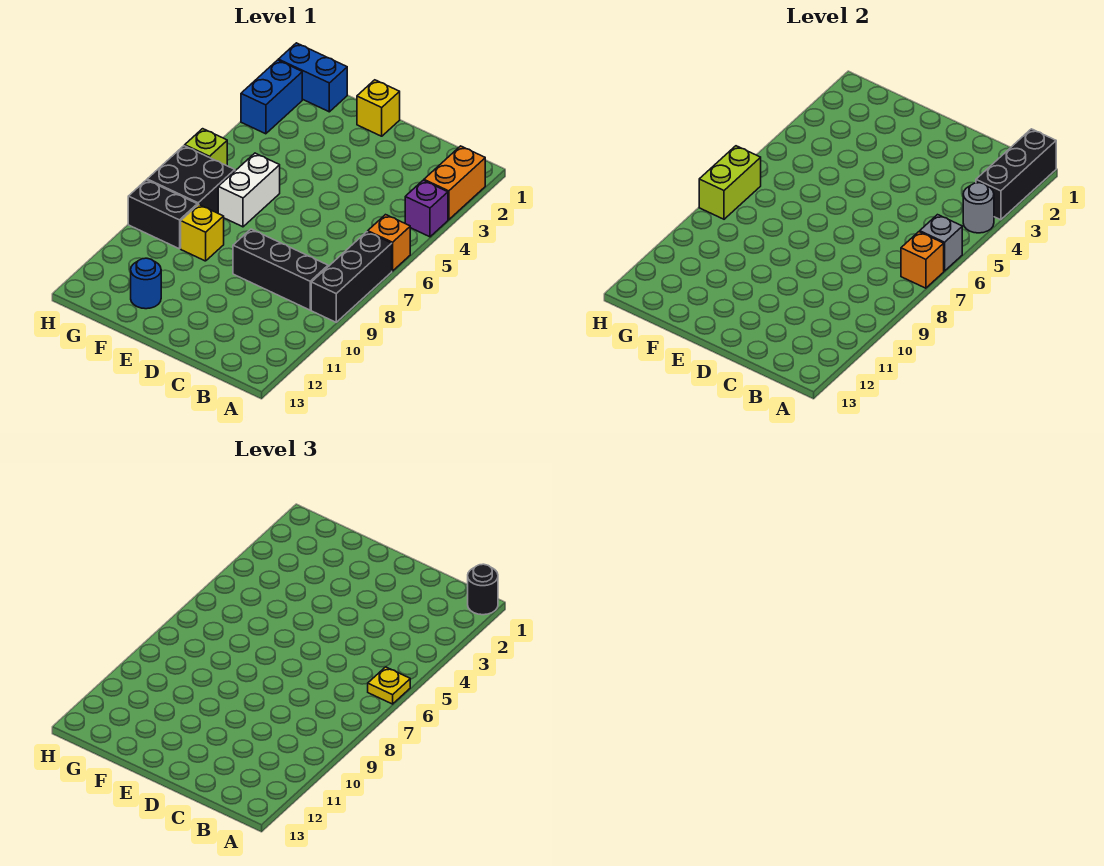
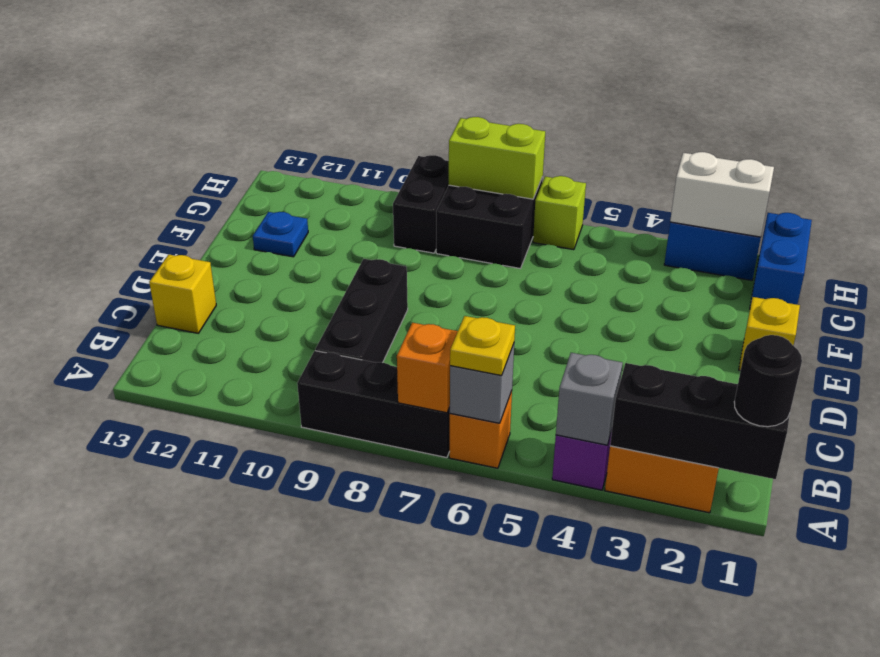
grey 1x1 round brick [963,183,994,233] -> grey 1x1 brick [556,353,623,445]
white 1x2 brick [218,153,280,227] -> white 1x2 brick moved to [670,152,774,237]
yellow 1x1 brick [181,204,224,261] -> yellow 1x1 brick moved to [149,255,216,333]
blue 1x1 round brick [131,258,161,309] -> blue 1x1 plate [253,212,308,257]

